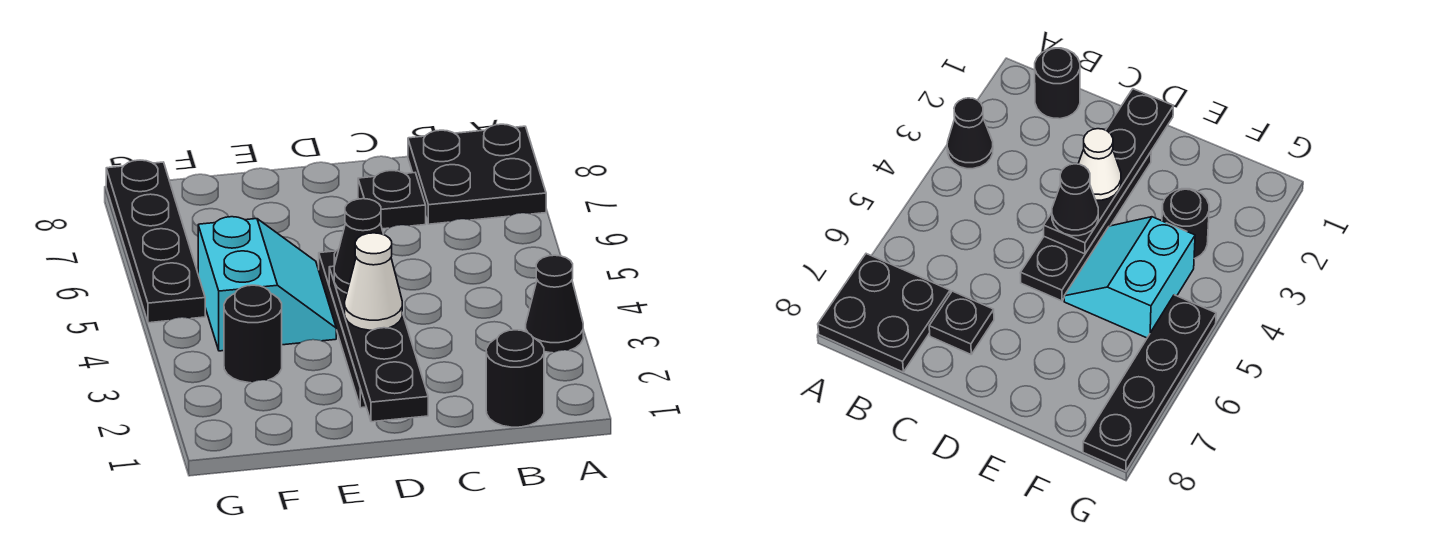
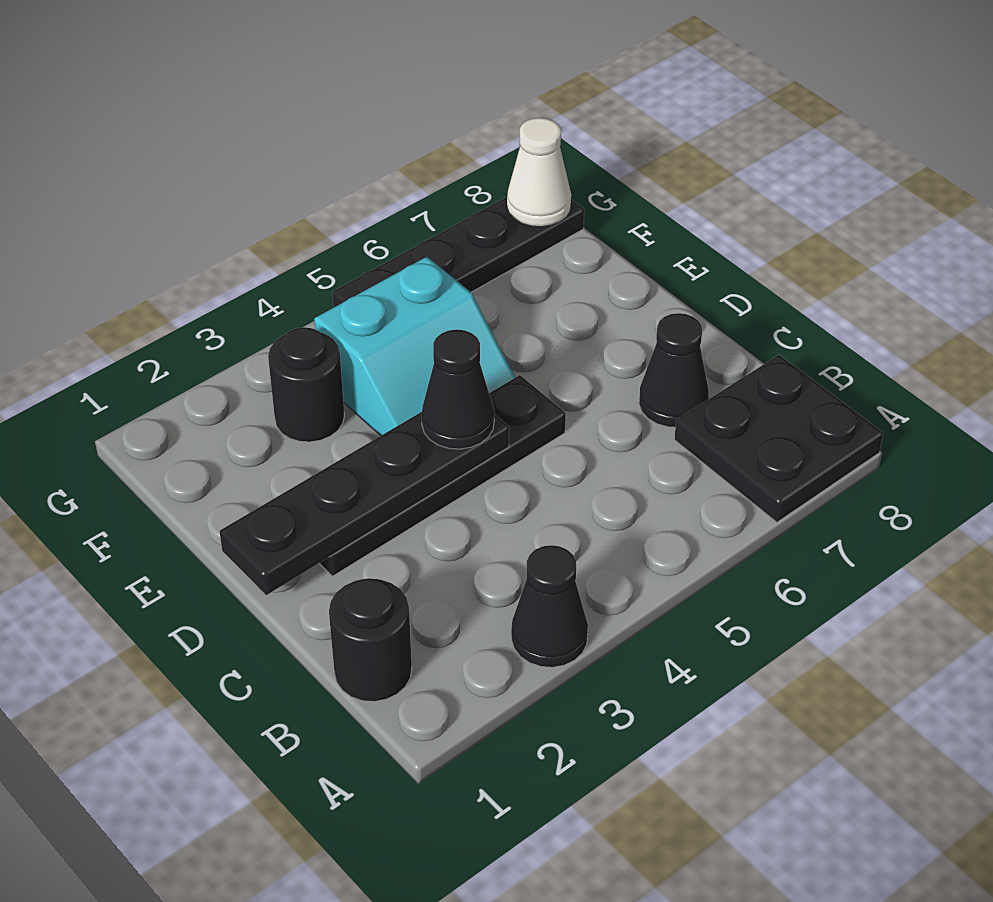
black 1x1 plate [358,171,426,229] -> black 1x1 cone [639,313,709,427]
white 1x1 cone [345,233,402,330] -> white 1x1 cone moved to [507,118,571,227]

